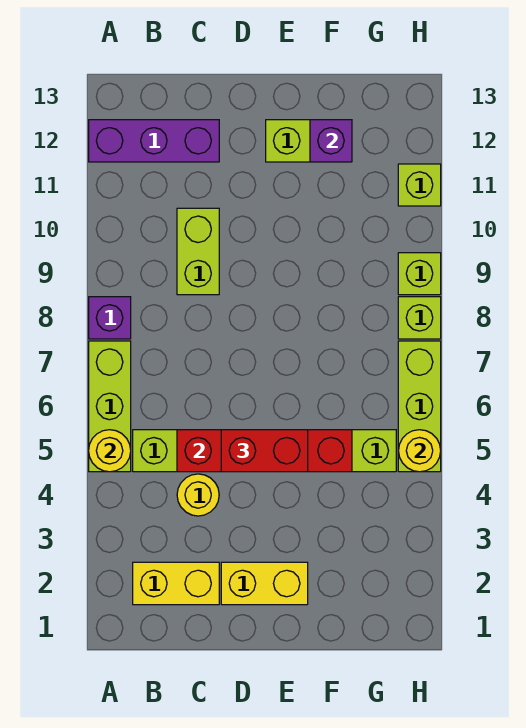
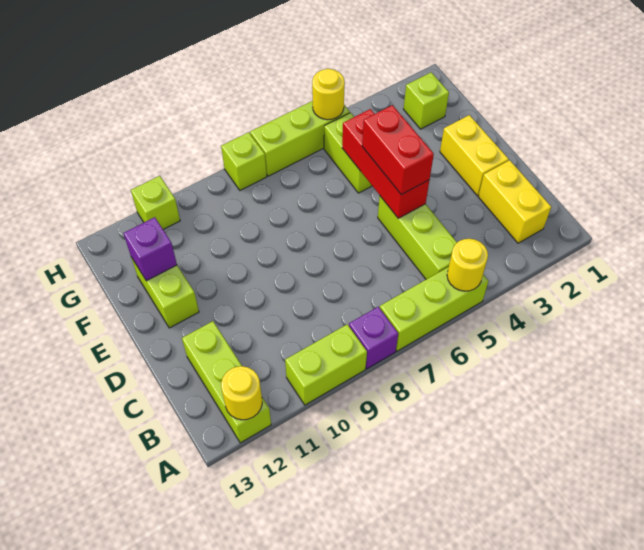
purple 1x3 brick [89,120,219,162] -> lime 1x3 brick [182,321,271,443]
yellow 1x1 round brick [177,474,219,516] -> yellow 1x1 round brick moved to [221,366,262,420]
red 1x4 brick [177,430,352,472] -> red 1x3 brick [342,109,429,218]
lime 1x2 brick [177,208,219,295] -> lime 1x2 brick moved to [285,324,367,405]
lime 1x1 brick [398,253,441,295] -> lime 1x1 brick moved to [404,72,449,129]

